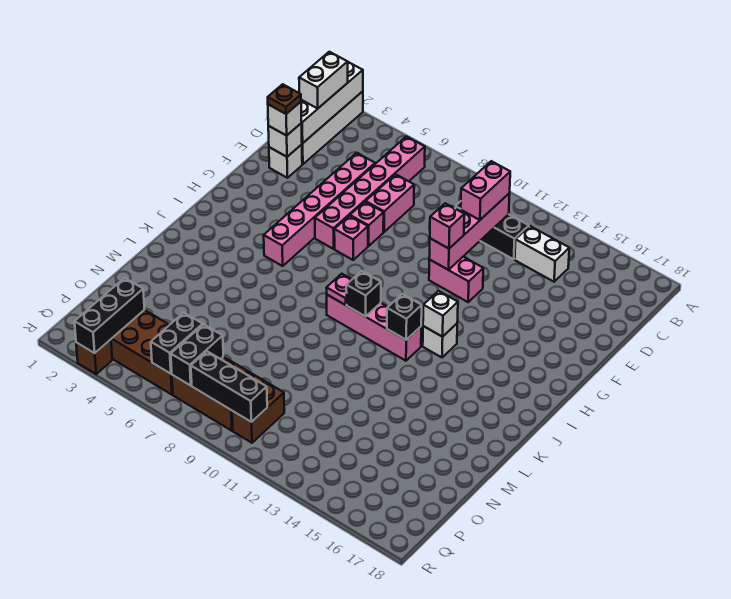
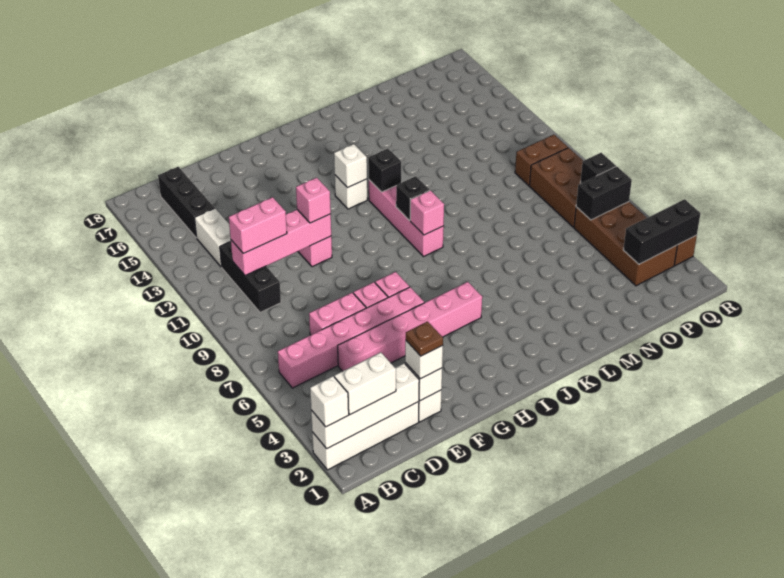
none -> white 1x1 brick [310,376,349,427]
pink 1x1 plate [327,274,352,305] -> pink 1x1 brick [410,190,444,235]
black 1x2 brick [171,324,223,386] -> black 1x1 brick [580,153,616,183]
black 1x3 brick [191,351,267,422] -> black 1x3 brick moved to [158,167,214,238]

